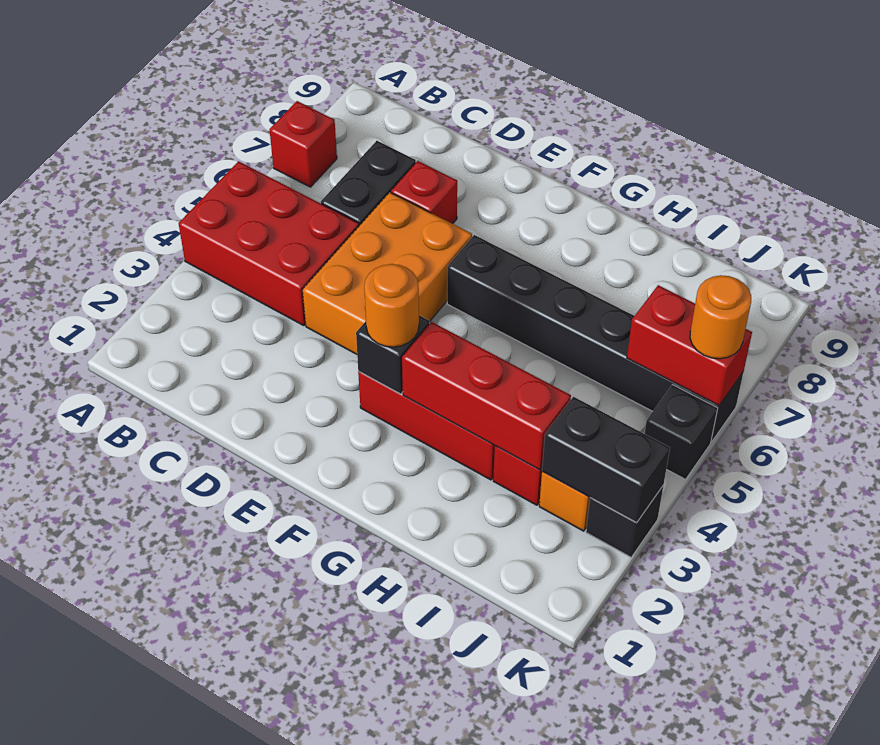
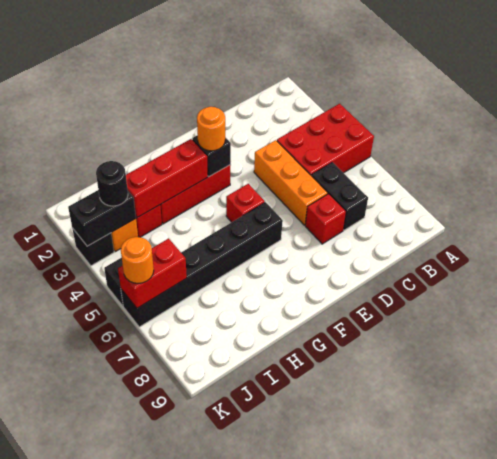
red 1x1 brick [270,101,337,187] -> red 1x1 brick moved to [226,184,265,222]
orange 2x3 brick [303,192,472,354] -> orange 1x3 brick [254,140,328,225]
none -> black 1x1 round brick [96,161,128,206]

